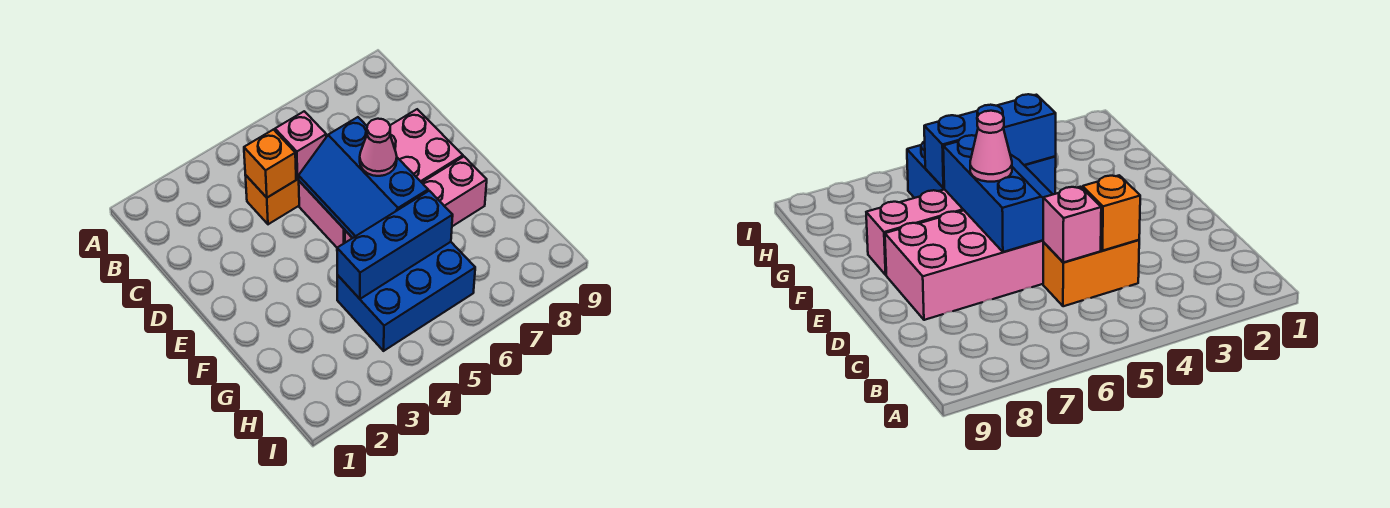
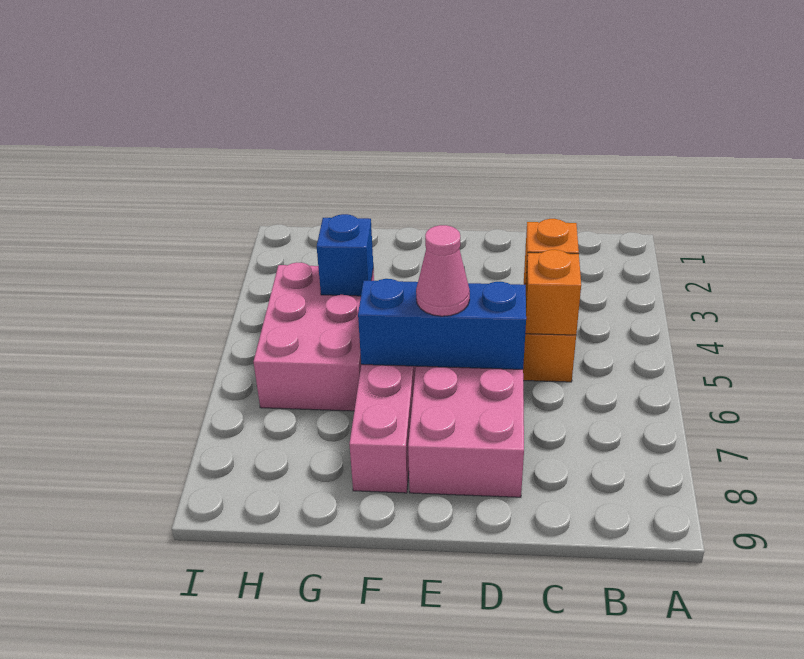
pink 1x1 brick [275,111,326,179] -> orange 1x1 brick [525,250,581,335]
blue 2x3 brick [337,242,475,351] -> pink 2x3 brick [254,262,374,411]
blue 1x3 brick [337,191,453,299] -> blue 1x1 brick [317,214,373,296]

